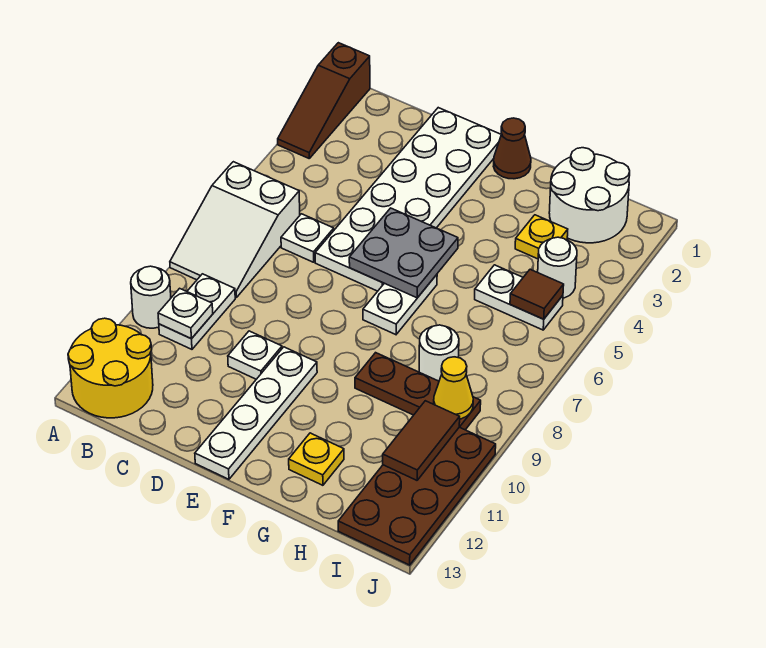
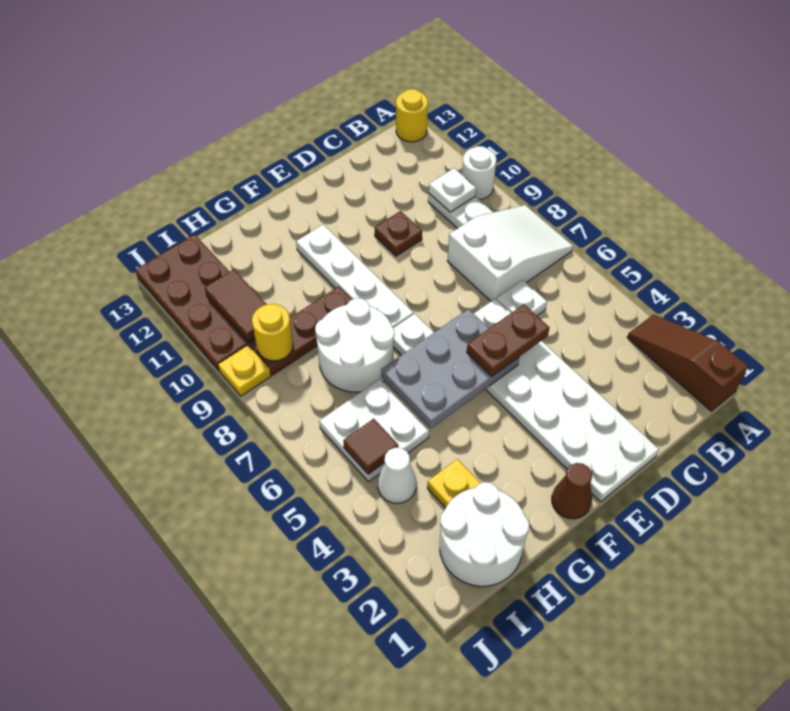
white 2x3 slope [170,162,300,298] -> white 2x3 slope turned to [448,205,573,301]
yellow 2x2 round brick [68,318,153,418] -> yellow 1x1 round brick [396,89,428,142]
none -> brown 1x2 plate [467,304,549,376]
white 1x1 plate [228,331,282,379] -> brown 1x1 plate [375,211,422,256]
grey 2x2 plate [349,208,458,298] -> grey 2x3 plate [381,309,519,428]
white 1x4 plate [195,347,317,479] -> white 1x4 plate moved to [296,225,413,328]
yellow 1x1 plate [289,433,344,485] -> yellow 1x1 plate moved to [218,345,271,396]
white 1x2 plate [475,265,563,330] -> white 2x2 plate [319,379,429,482]
white 1x1 round brick [419,325,459,381] -> white 2x2 round brick [315,298,394,392]
white 1x1 round brick [538,237,577,298] -> white 1x1 cone [378,448,417,503]
yellow 1x1 cone [434,357,473,419] -> yellow 1x1 round brick [252,304,293,361]

